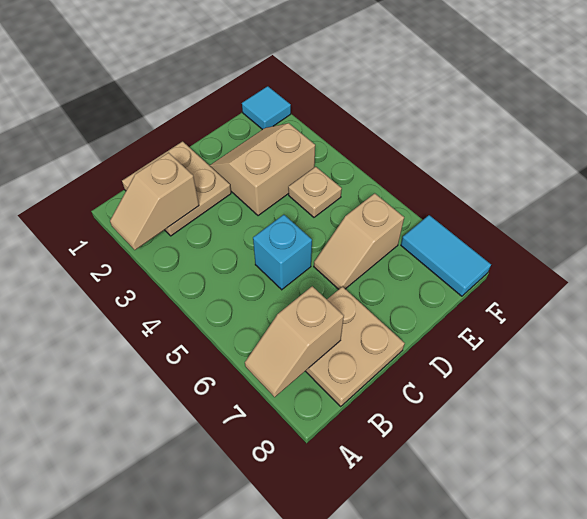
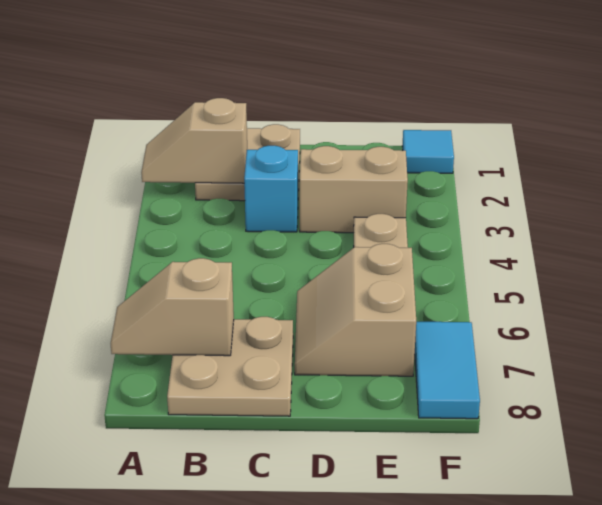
cyan 1x1 brick [253,215,312,290] -> cyan 1x1 brick moved to [244,146,298,232]
tan 1x2 slope [314,193,404,289] -> tan 2x2 slope [295,244,416,376]

